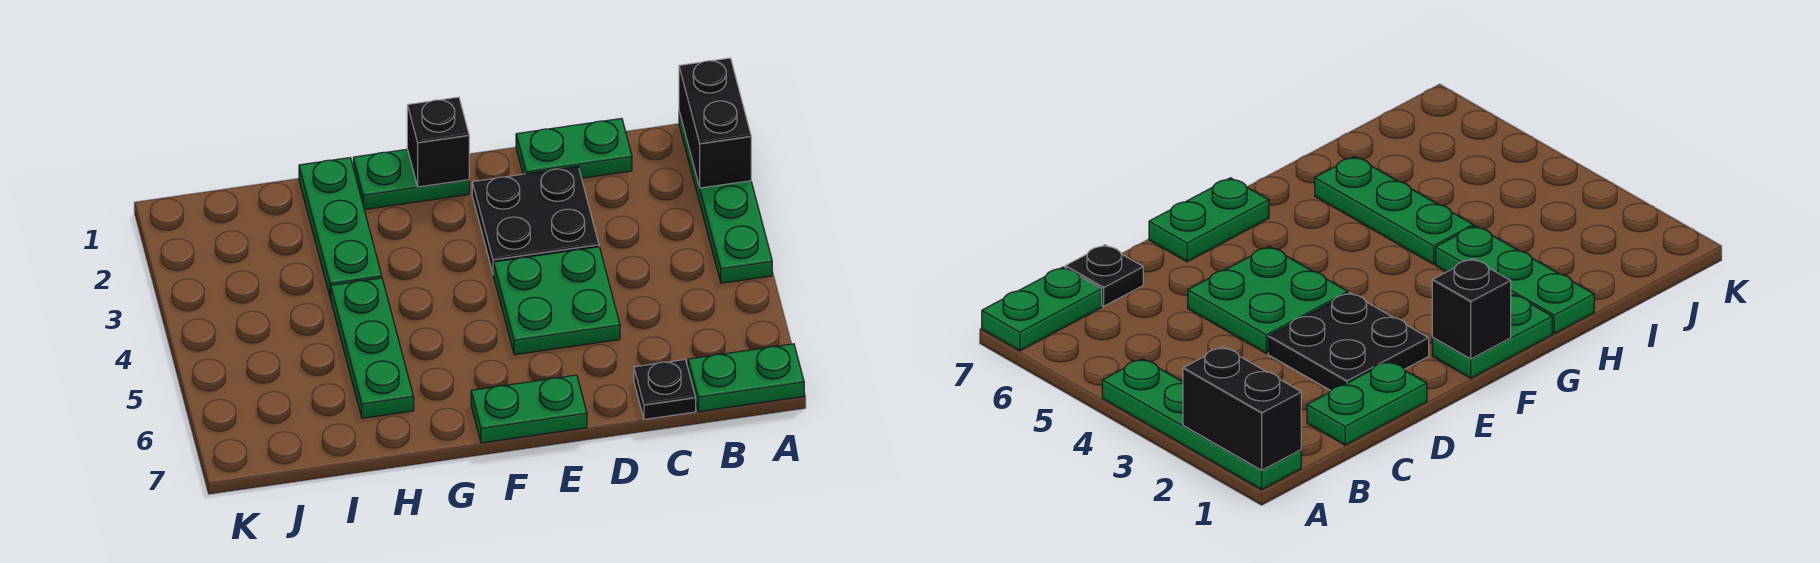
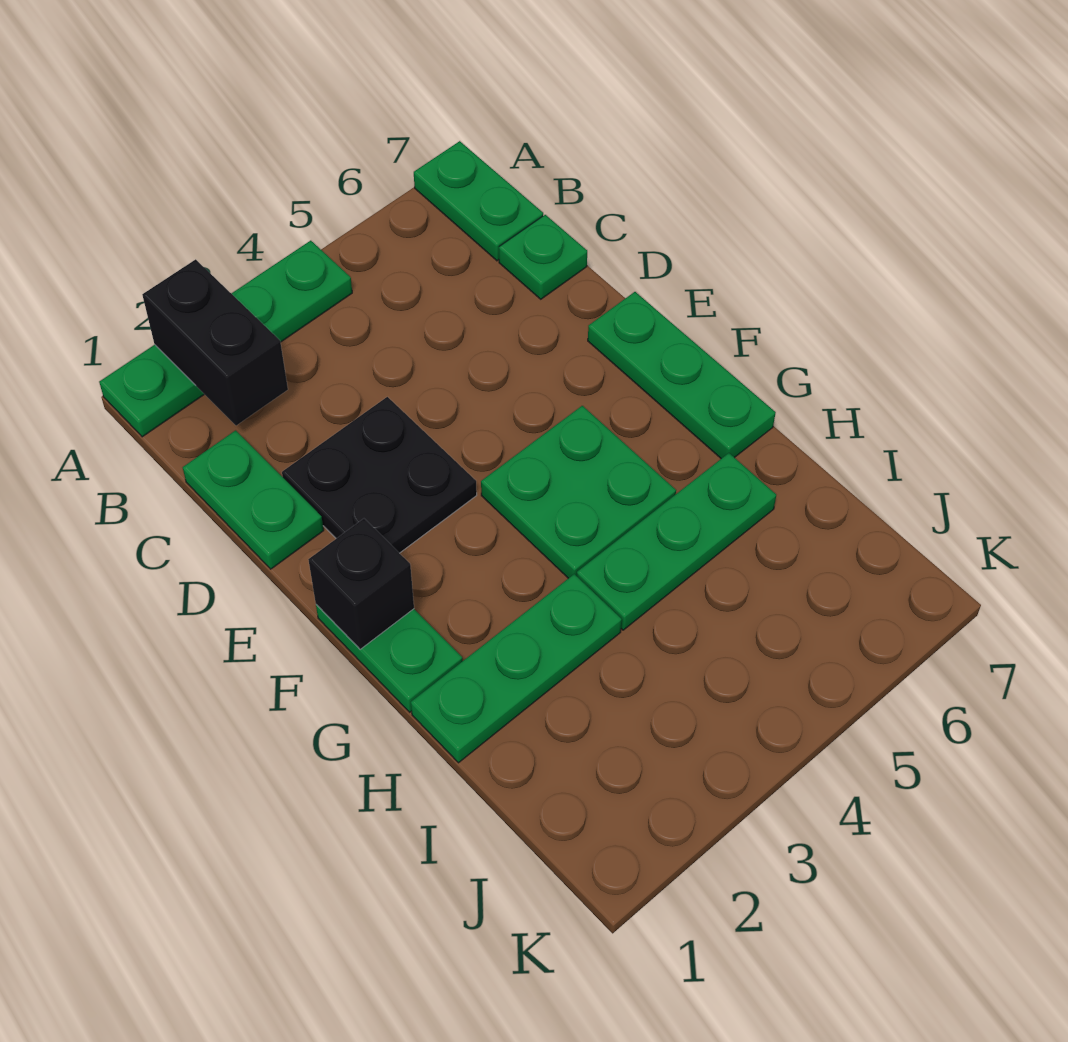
black 1x2 brick [679,58,751,188] -> black 1x2 brick turned to [142,259,288,426]
black 1x1 plate [634,360,696,419] -> green 1x1 plate [499,215,587,299]
green 2x2 plate [494,247,620,355] -> green 2x2 plate moved to [481,406,676,578]
green 1x2 plate [471,375,587,443] -> green 1x3 plate [588,292,776,459]

